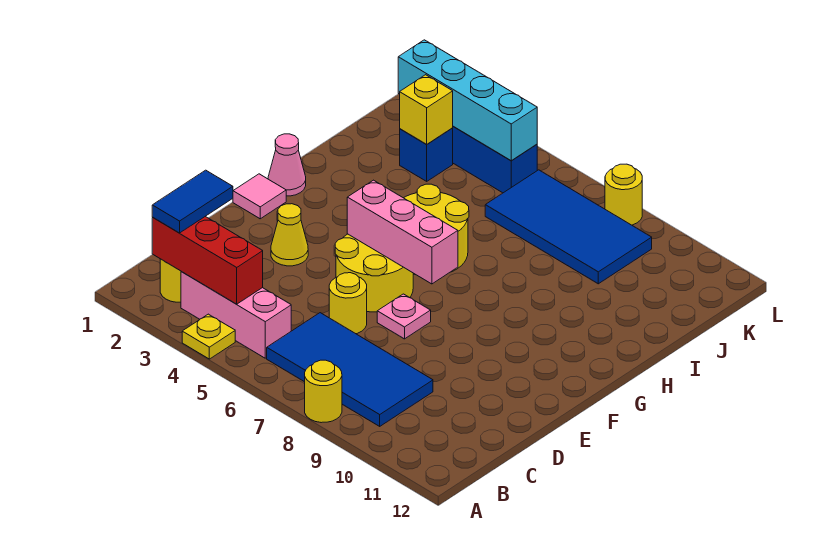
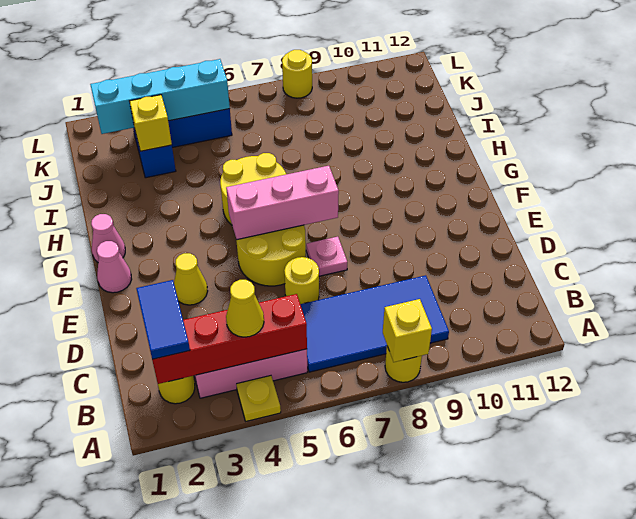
none -> yellow 1x1 brick [383,299,432,362]
red 1x3 brick [152,216,263,304] -> red 1x4 brick [152,294,307,384]
none -> yellow 1x1 cone [226,280,264,337]
pink 1x1 tile [233,174,286,219] -> pink 1x1 cone [97,241,132,293]
blue 2x4 tile [485,170,652,284] -> none

